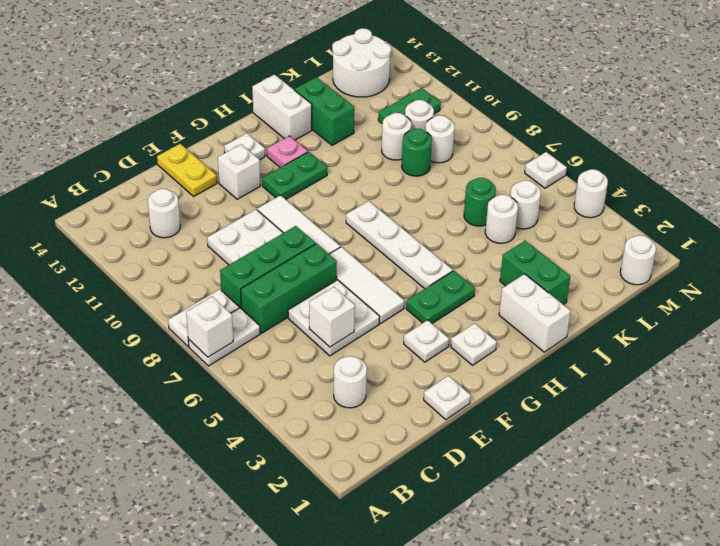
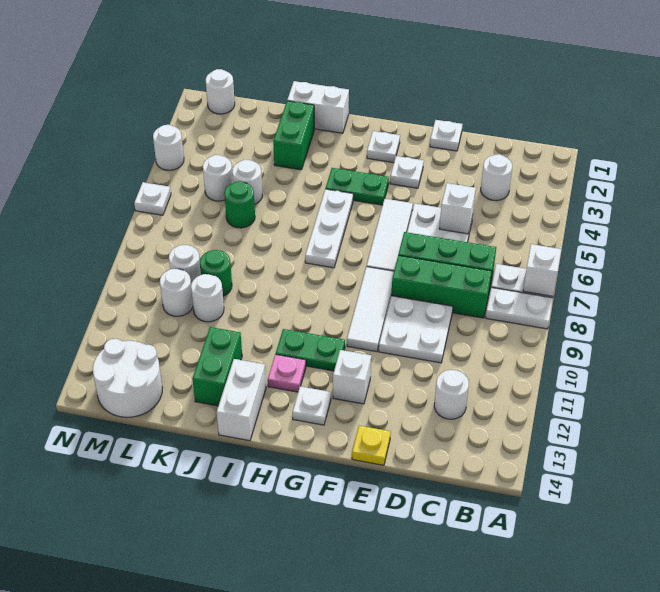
yellow 1x2 plate [157,144,217,196] -> yellow 1x1 plate [352,426,391,465]
white 1x4 plate [346,201,453,289] -> white 1x3 plate [305,189,353,268]
white 1x2 brick [499,274,571,352] -> white 1x2 brick turned to [287,81,349,133]
green 1x2 plate [378,88,441,123] -> none

